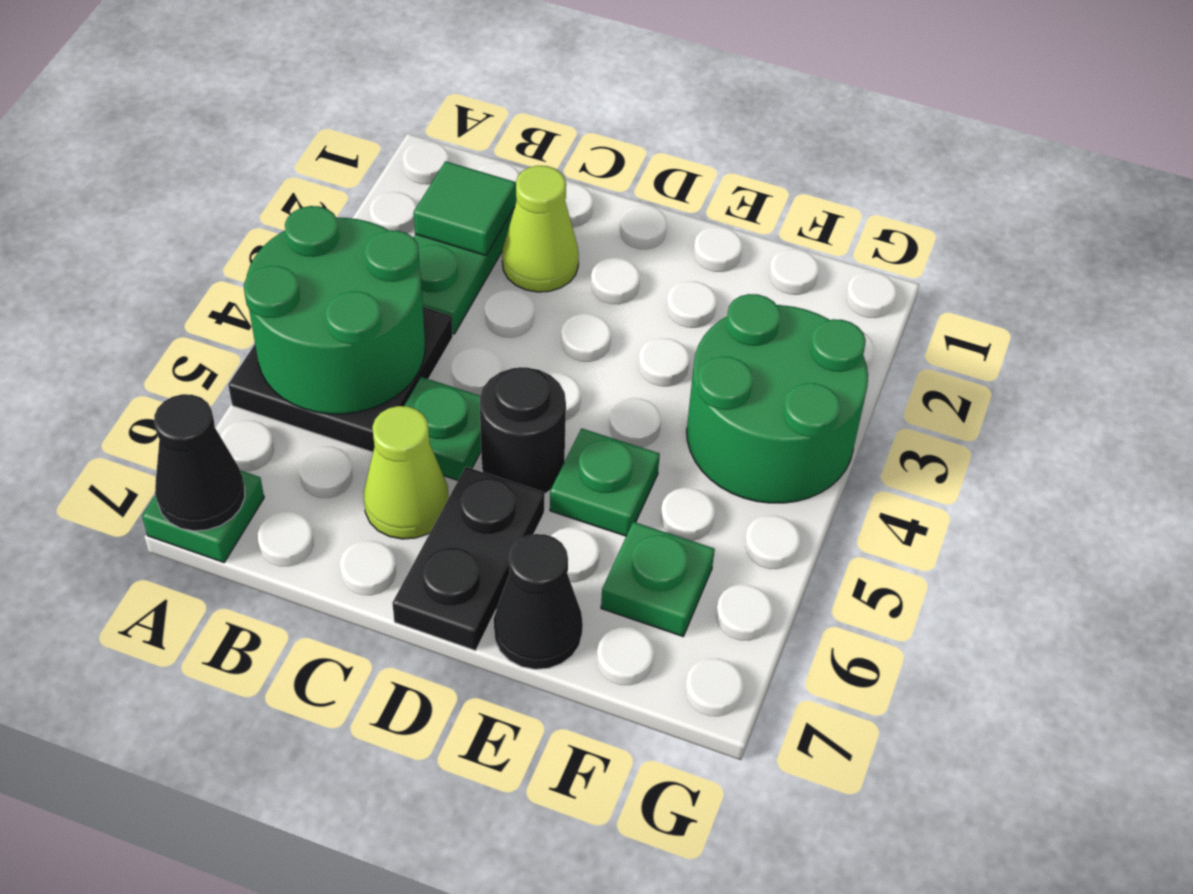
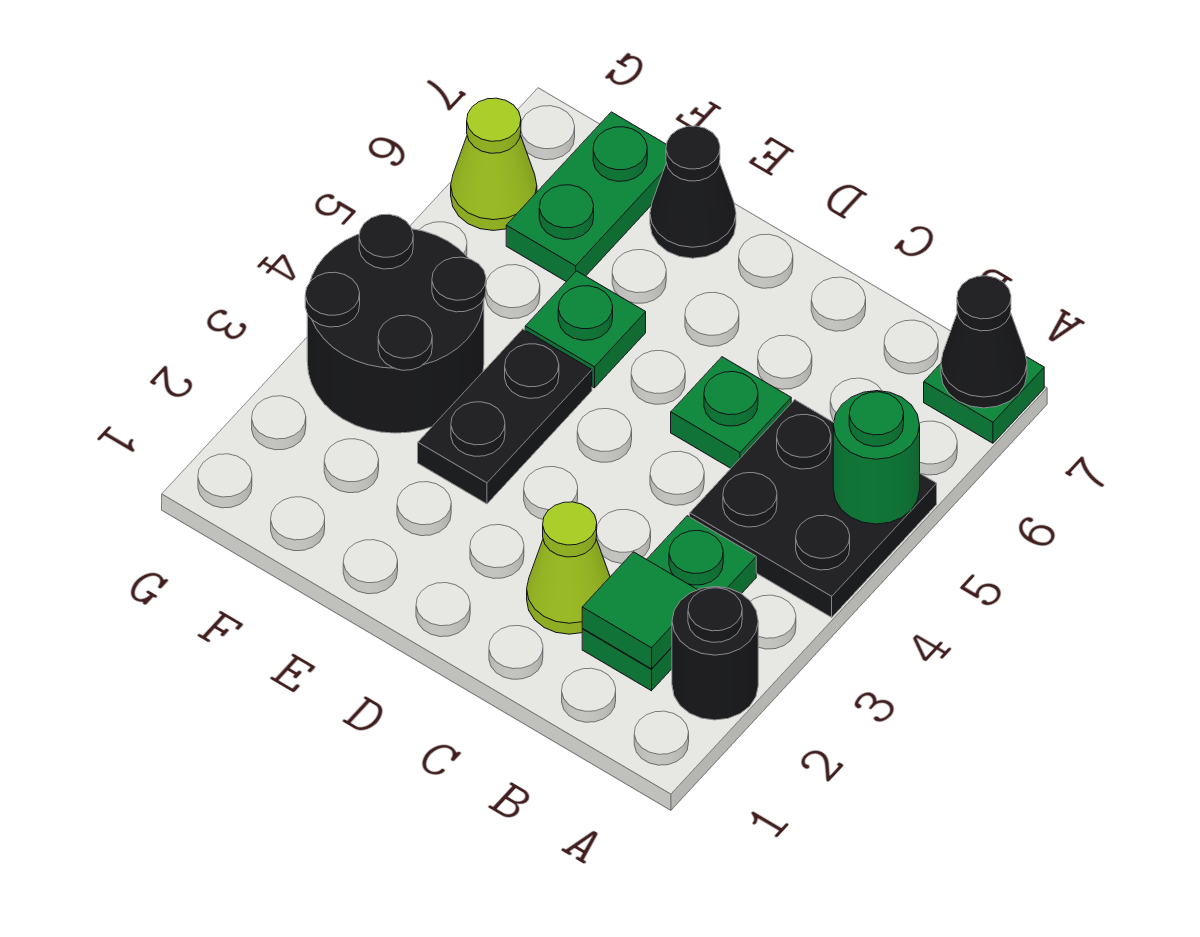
green 2x2 round brick [244,206,425,414] -> green 1x1 round brick [833,391,920,524]
lime 1x1 cone [364,406,449,539] -> lime 1x1 cone moved to [451,98,537,231]
black 1x1 round brick [479,367,566,494] -> black 1x1 round brick moved to [672,587,758,720]
black 1x2 plate [392,467,545,651] -> black 1x2 plate moved to [418,329,592,504]
green 2x2 round brick [687,294,868,503] -> black 2x2 round brick [305,214,486,433]
green 1x1 plate [601,522,715,636] -> green 1x2 plate [506,112,667,282]

